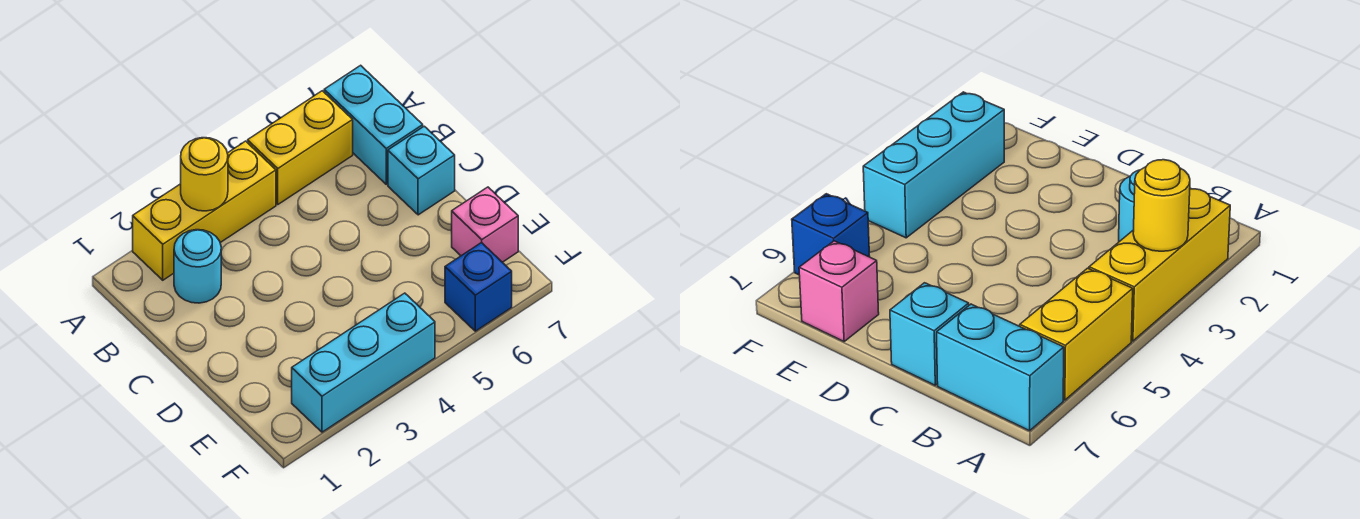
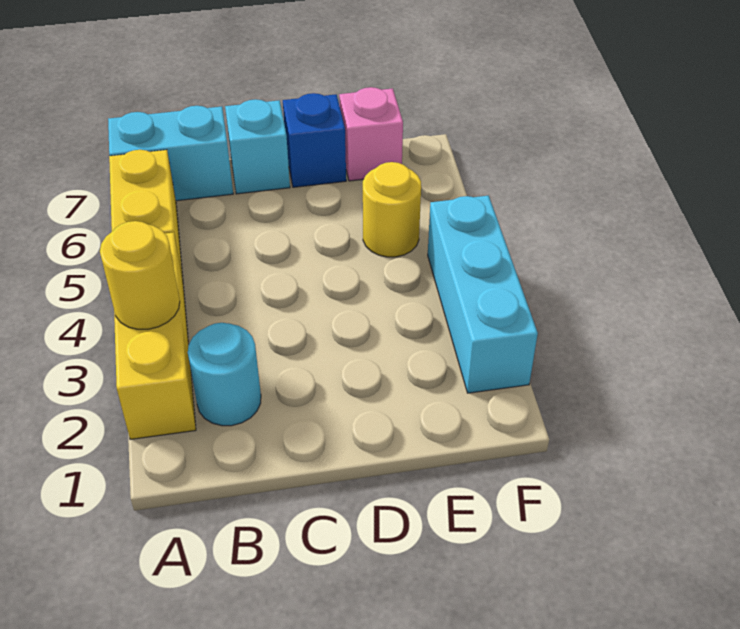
none -> yellow 1x1 round brick [363,162,421,257]
blue 1x1 brick [445,242,512,331] -> blue 1x1 brick moved to [283,93,346,187]

